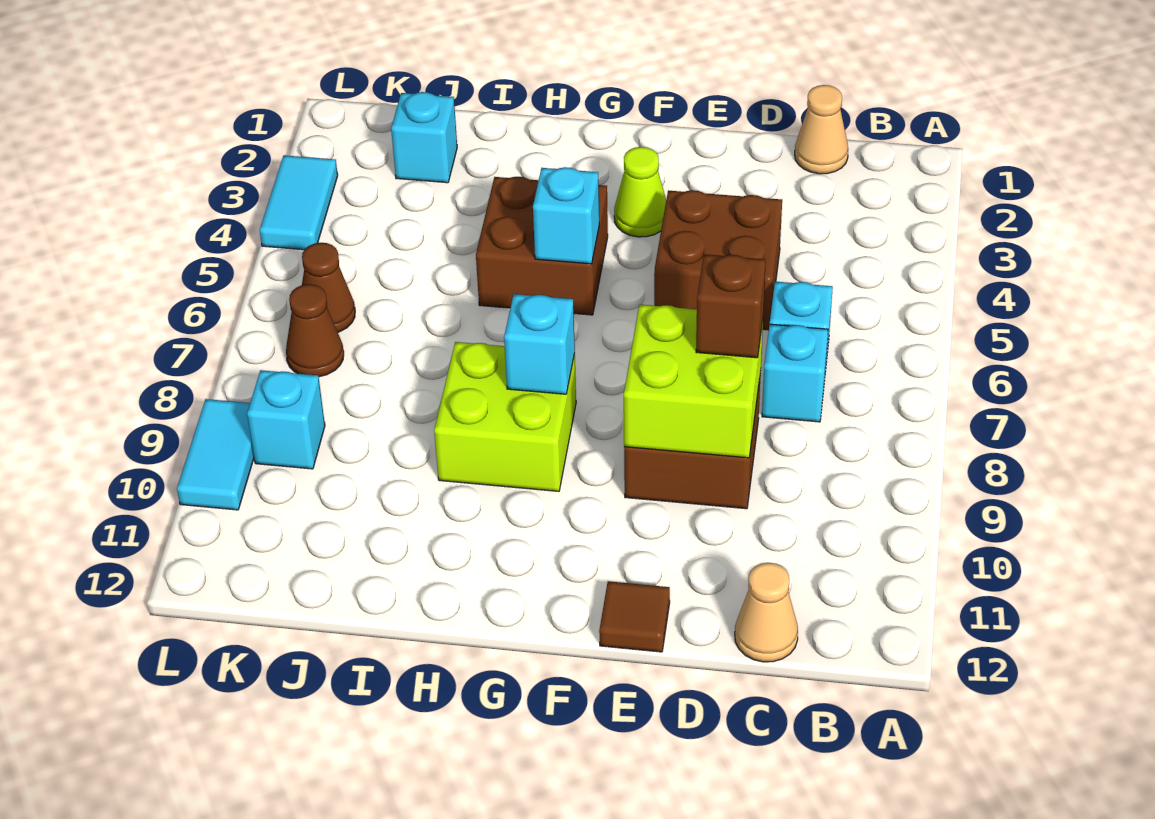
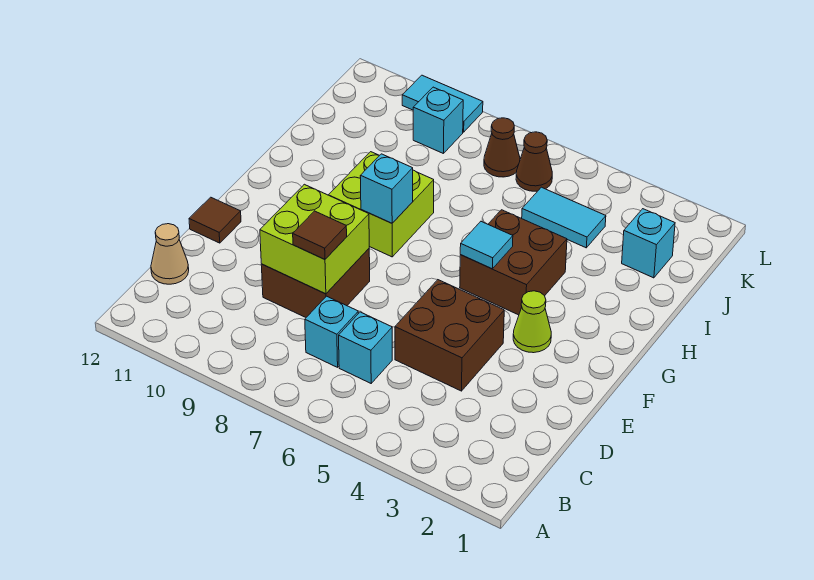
tan 1x1 cone [795,85,848,174] -> none
brown 1x1 brick [696,254,766,358] -> brown 1x1 tile [293,211,347,259]
cyan 1x1 brick [533,167,599,264] -> cyan 1x1 tile [460,222,513,269]
cyan 1x2 tile [260,155,338,250] -> cyan 1x2 tile moved to [522,187,606,248]

